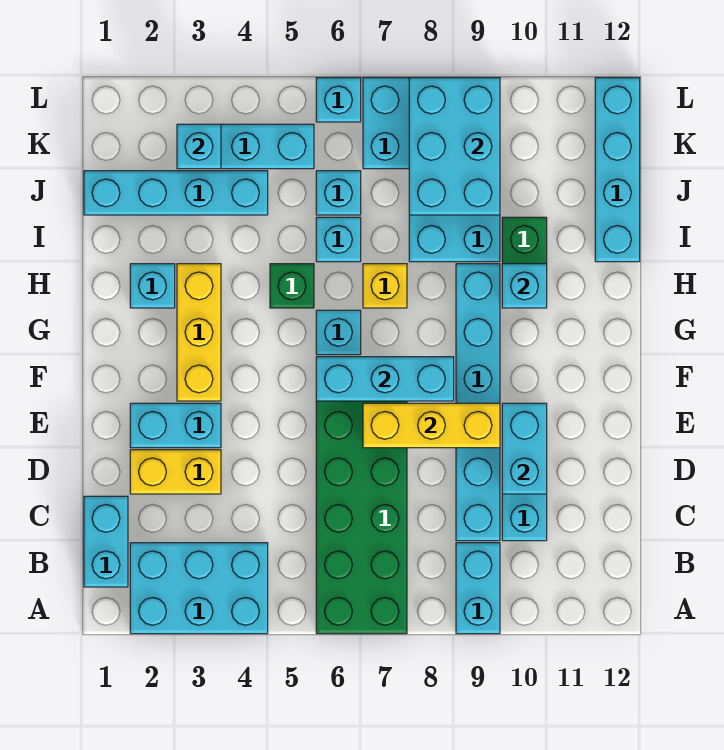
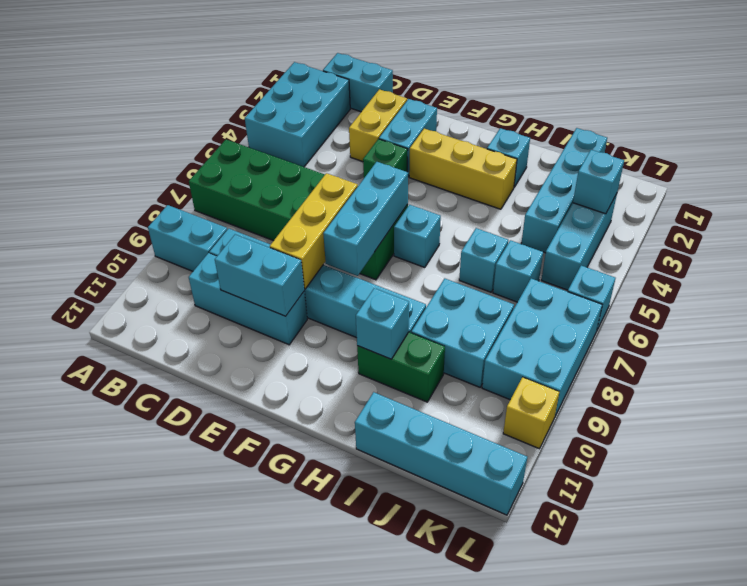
green 1x1 brick [270,264,314,308] -> green 1x1 brick moved to [363,139,408,178]
yellow 1x1 brick [363,264,407,308] -> yellow 1x1 brick moved to [503,377,559,449]
cyan 2x3 brick [409,78,500,215] -> none

